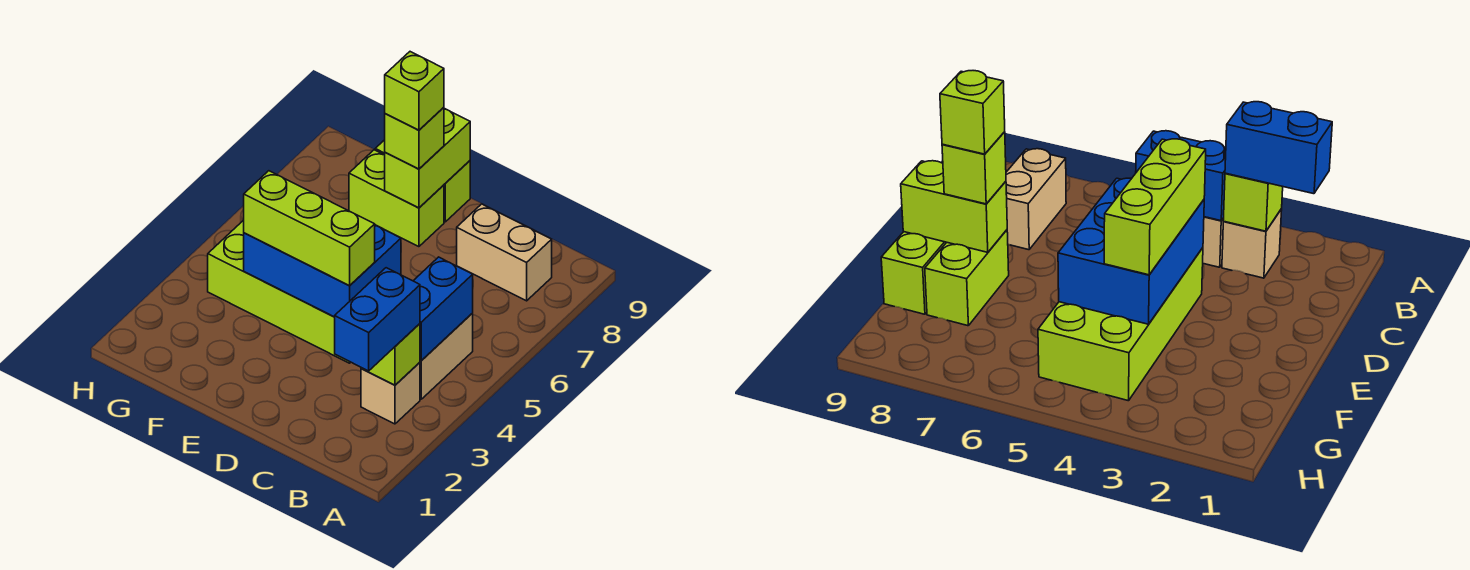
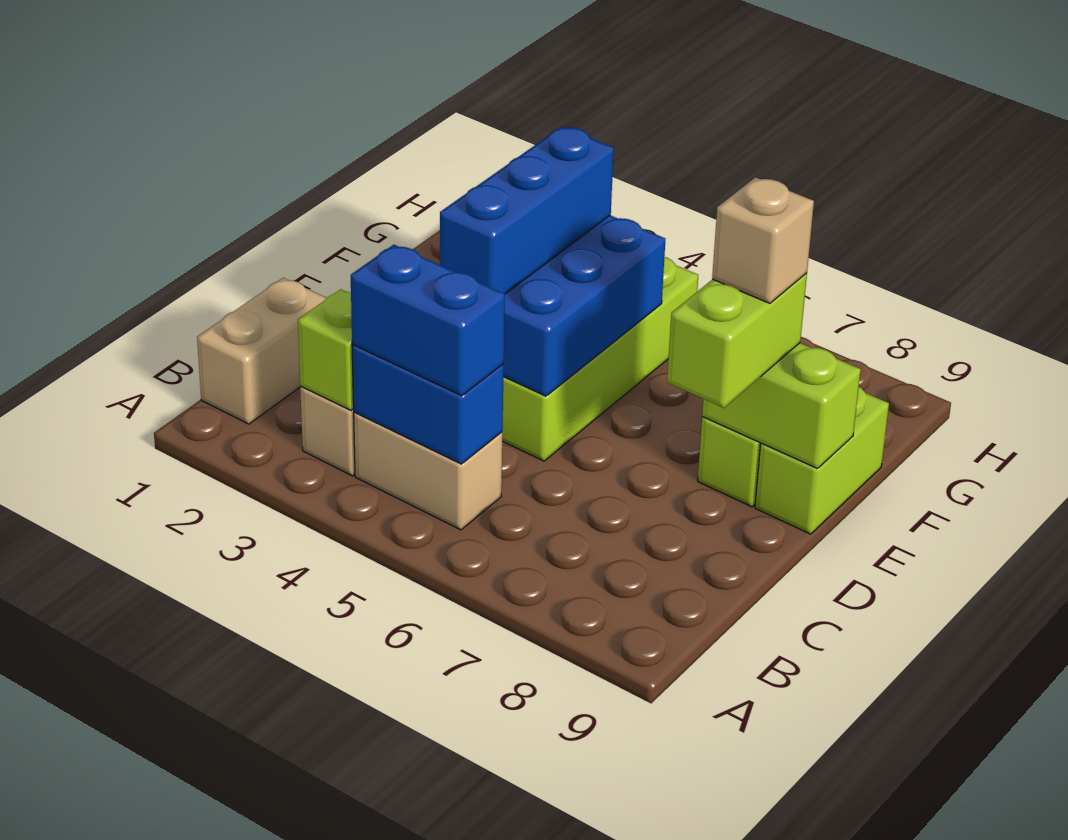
blue 1x2 brick [335,268,420,371] -> blue 1x2 brick moved to [351,245,505,396]
tan 1x2 brick [457,204,552,301] -> tan 1x2 brick moved to [197,278,326,424]
lime 1x3 brick [244,171,375,286] -> blue 1x3 brick [440,127,614,294]
lime 1x1 brick [385,107,444,169] -> lime 1x2 brick [667,273,807,408]
lime 1x1 brick [385,52,444,130] -> tan 1x1 brick [712,177,814,303]

